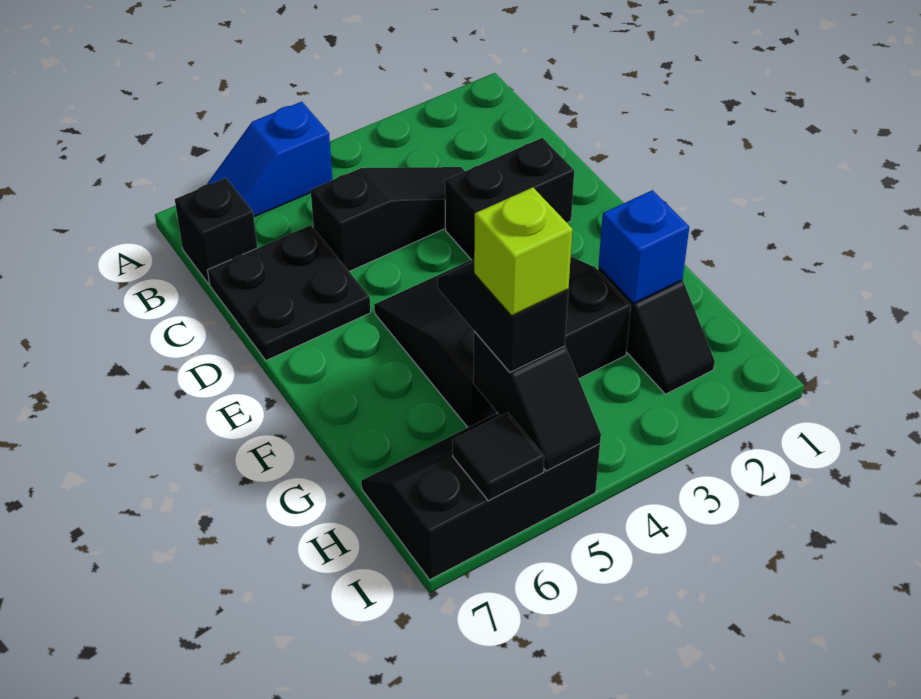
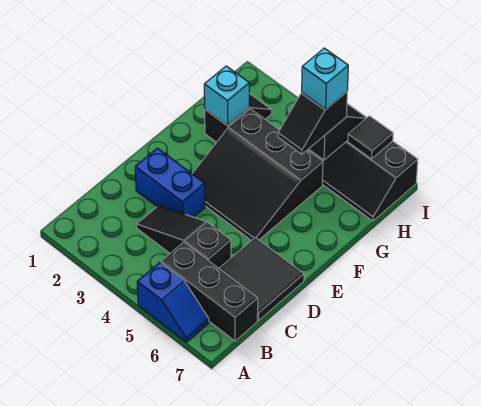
black 1x1 brick [175,178,257,284] -> black 1x3 brick [161,242,258,341]
black 2x2 plate [208,225,371,360] -> black 2x2 tile [219,237,304,321]
black 1x2 brick [445,138,574,260] -> blue 1x2 brick [135,148,205,217]
blue 1x1 brick [599,190,689,303] -> cyan 1x1 brick [204,66,249,126]
lime 1x1 brick [474,187,572,316] -> cyan 1x1 brick [302,48,348,109]

